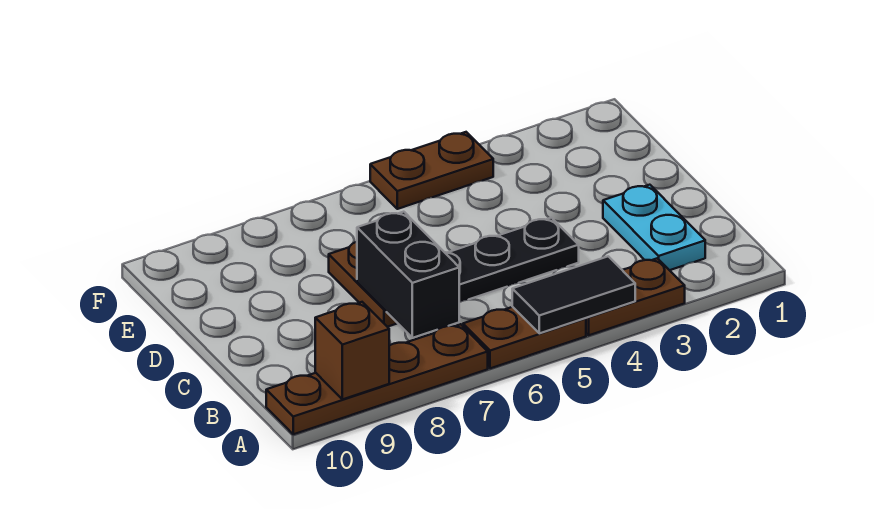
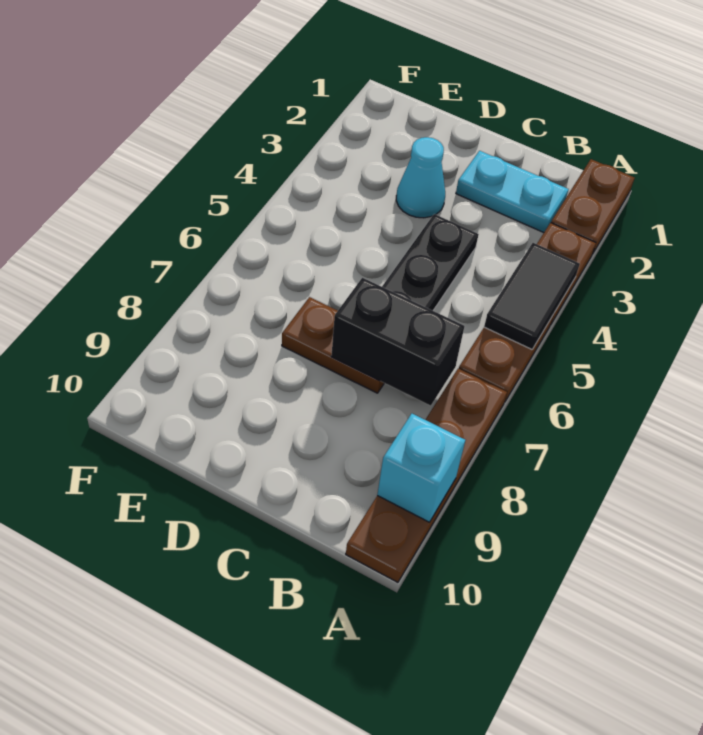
brown 1x1 brick [315,302,389,399] -> cyan 1x1 brick [377,414,465,522]
none -> cyan 1x1 cone [396,137,445,218]
brown 1x2 plate [370,132,493,209] -> brown 1x2 plate moved to [551,159,634,253]

